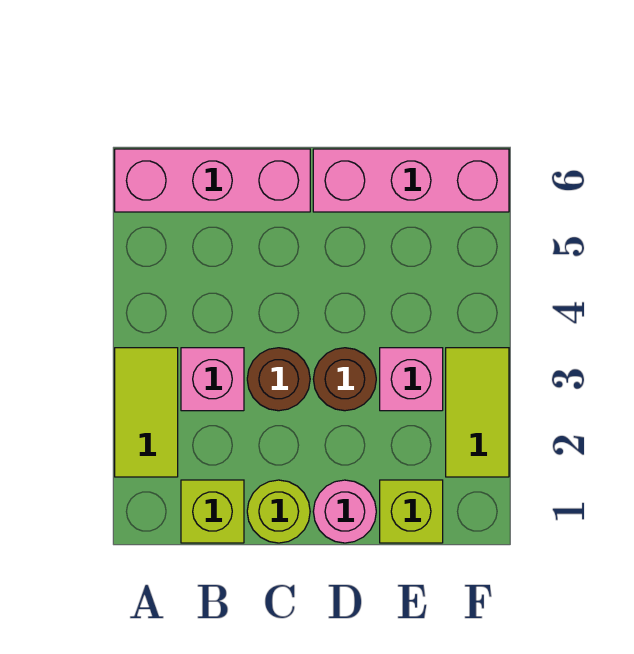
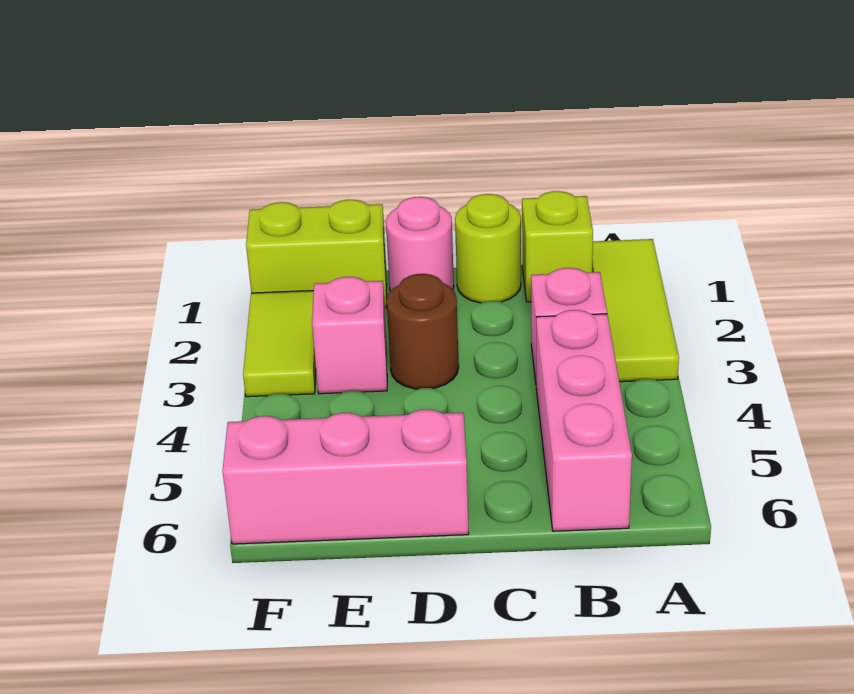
lime 1x2 tile [115,348,178,477] -> lime 1x3 tile [592,239,679,382]
pink 1x3 brick [115,149,310,212] -> pink 1x3 brick turned to [536,310,632,531]
brown 1x1 round brick [247,348,310,411] -> none
lime 1x1 brick [380,480,443,543] -> lime 1x2 brick [246,200,387,308]

